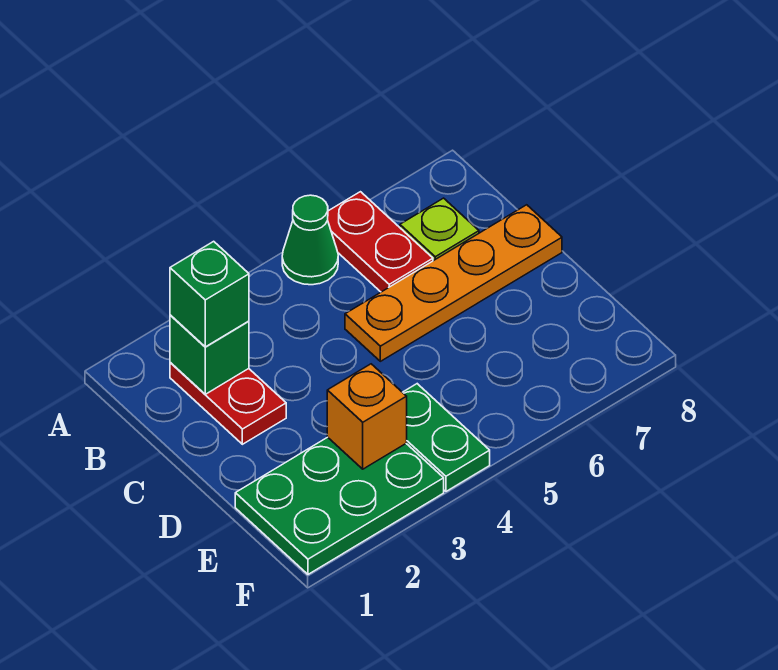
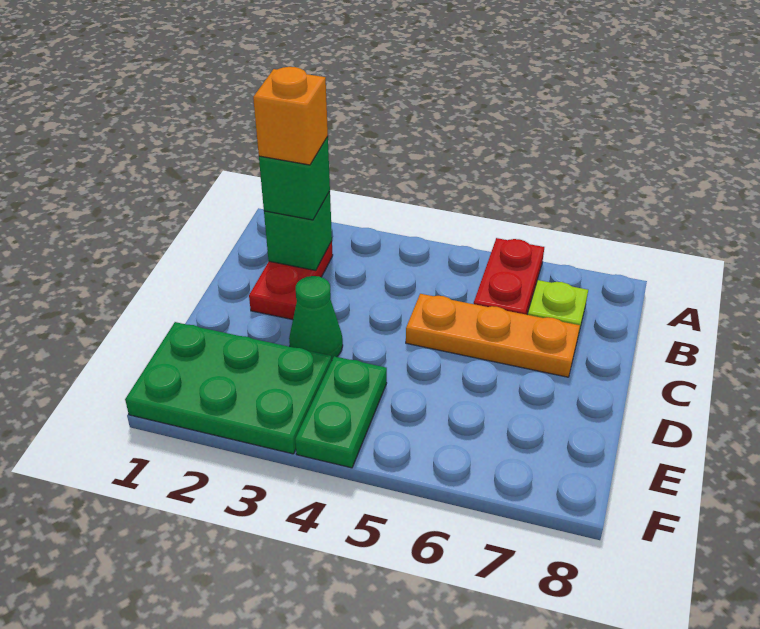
green 1x1 cone [282,195,338,285] -> green 1x1 cone moved to [289,276,343,359]
orange 1x4 plate [345,205,562,361] -> orange 1x3 plate [406,294,580,377]
orange 1x1 brick [327,364,407,469] -> orange 1x1 brick moved to [253,67,328,165]

